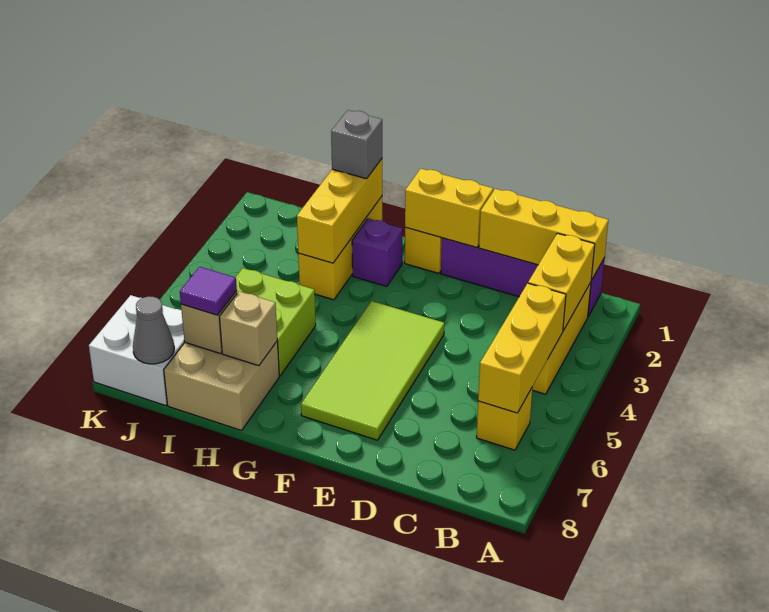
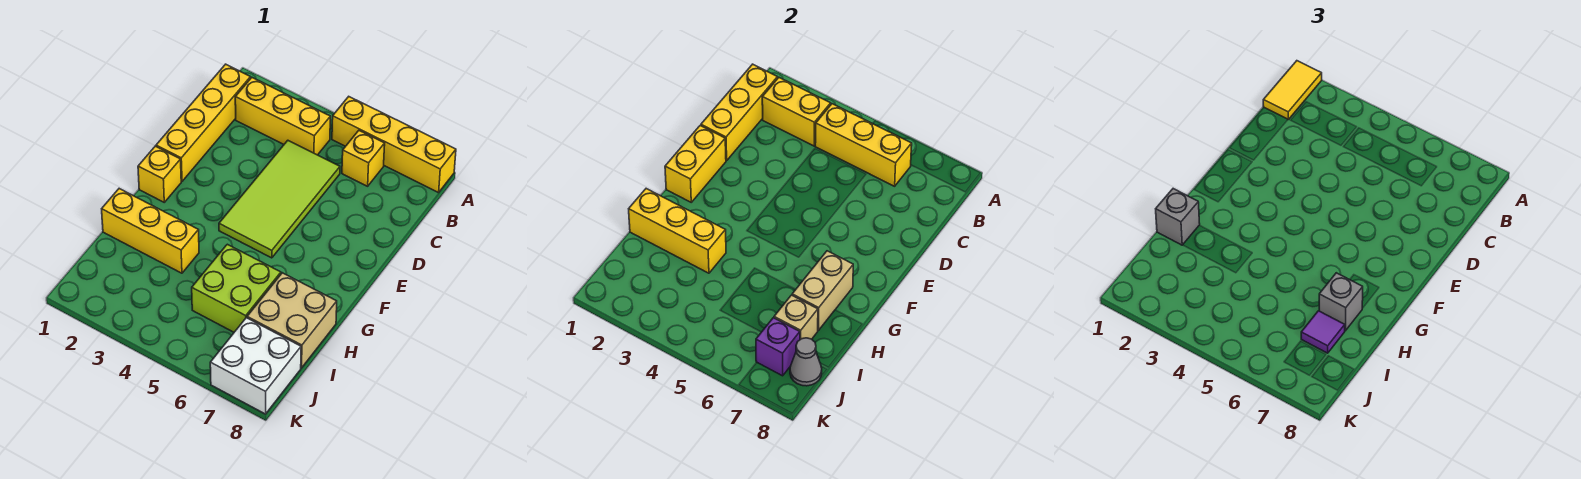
none -> yellow 1x2 tile [1263,61,1322,119]
none -> yellow 1x4 brick [332,97,456,193]
purple 1x4 brick [441,238,605,316] -> yellow 1x4 brick [156,64,251,181]
lime 2x4 tile [301,301,444,440] -> lime 2x4 tile turned to [219,140,340,258]
purple 1x1 brick [352,219,402,286] -> purple 1x1 brick moved to [756,318,800,376]
tan 1x1 brick [219,291,277,366] -> tan 1x2 brick [792,251,853,330]
none -> grey 1x1 brick [1319,273,1363,331]

